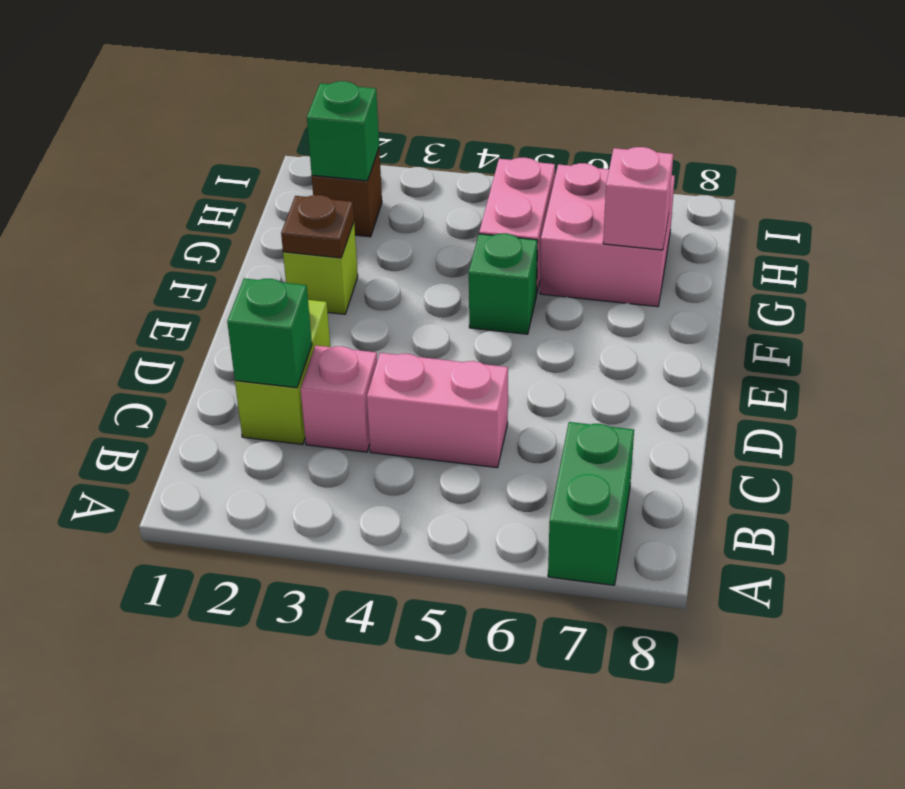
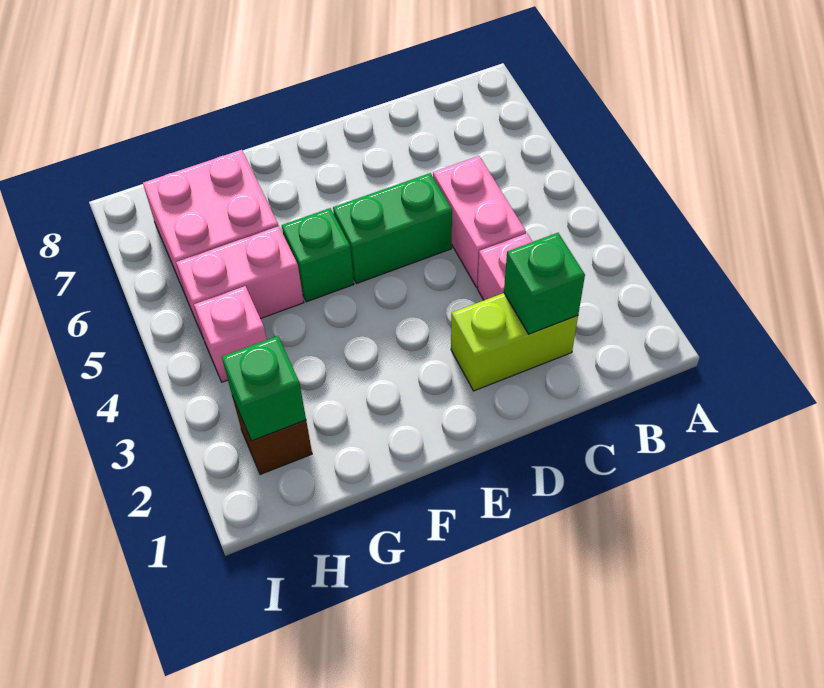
green 1x2 brick [548,422,634,585] -> green 1x2 brick moved to [333,173,452,284]
lime 1x1 brick [283,223,358,314] -> none
brown 1x1 plate [281,195,354,258] -> none
pink 1x1 brick [603,147,673,250] -> pink 1x1 brick moved to [194,286,267,382]

